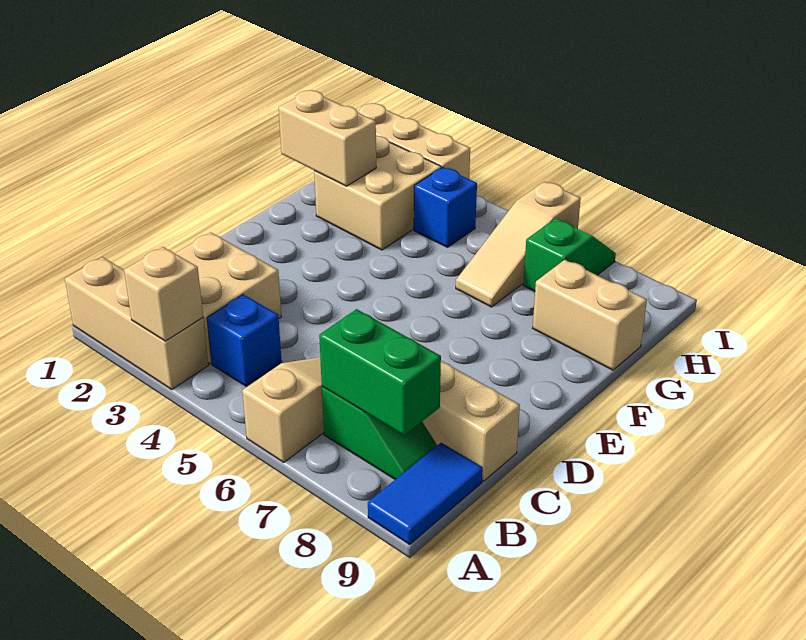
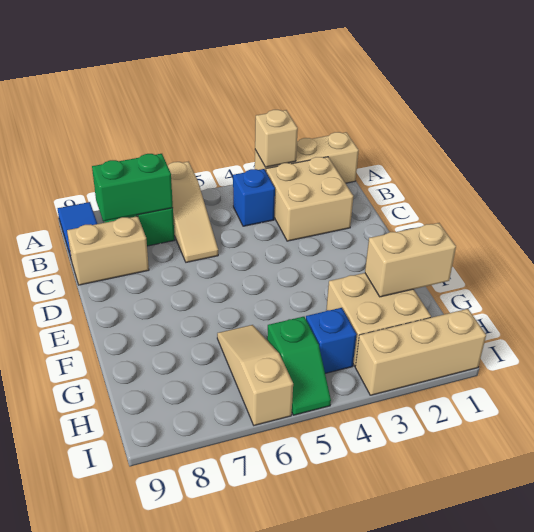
tan 1x2 brick [533,260,647,370] -> none
green 1x2 slope [523,219,616,291] -> green 1x2 slope moved to [267,317,331,415]

